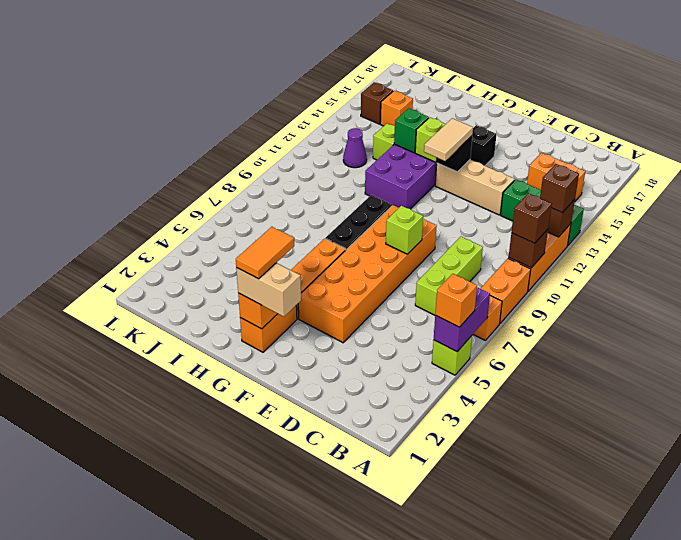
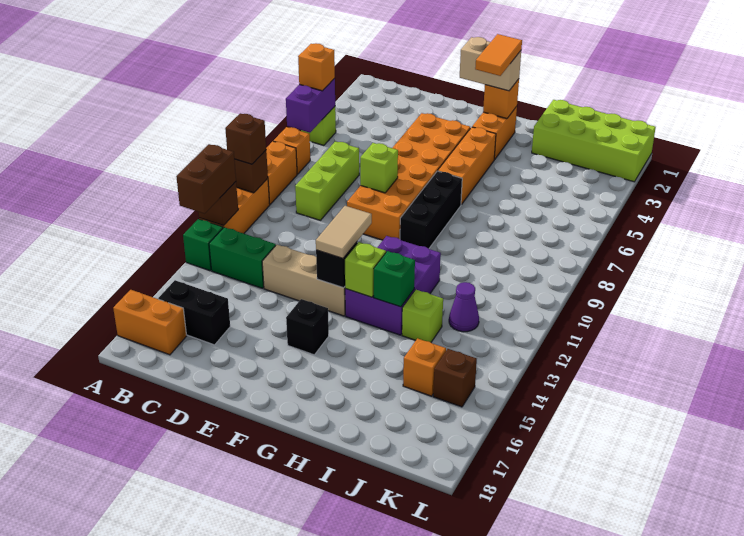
brown 1x1 brick [540,164,579,213] -> brown 1x2 brick [176,144,236,214]
orange 1x2 brick [527,153,585,201] -> orange 1x2 brick moved to [113,290,187,355]
none -> black 1x2 brick [158,280,230,345]
none -> lime 2x4 brick [532,100,656,182]

